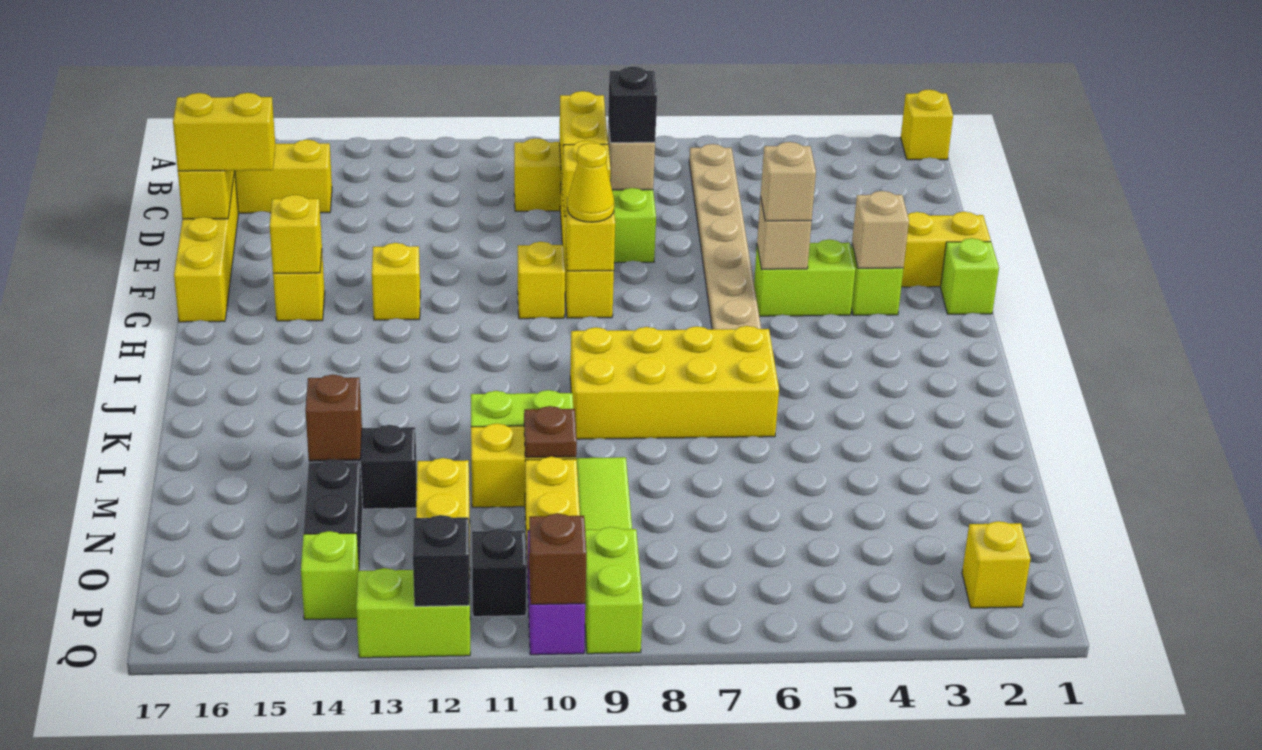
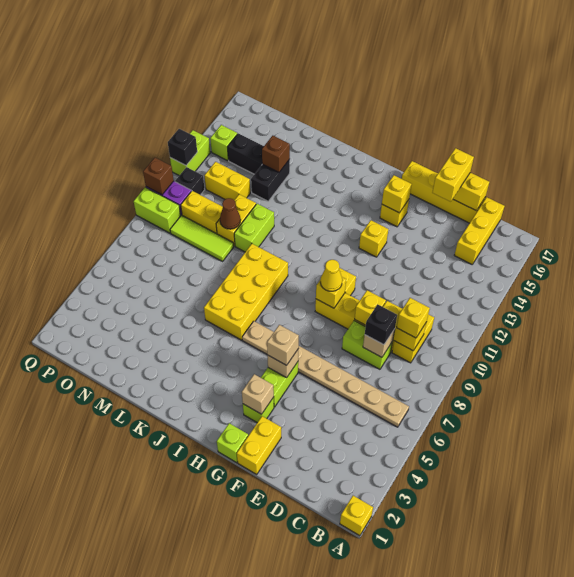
brown 1x1 plate [524,406,577,458] -> brown 1x1 cone [220,198,241,229]
yellow 1x1 brick [962,521,1031,608] -> yellow 1x1 brick moved to [397,298,430,338]

